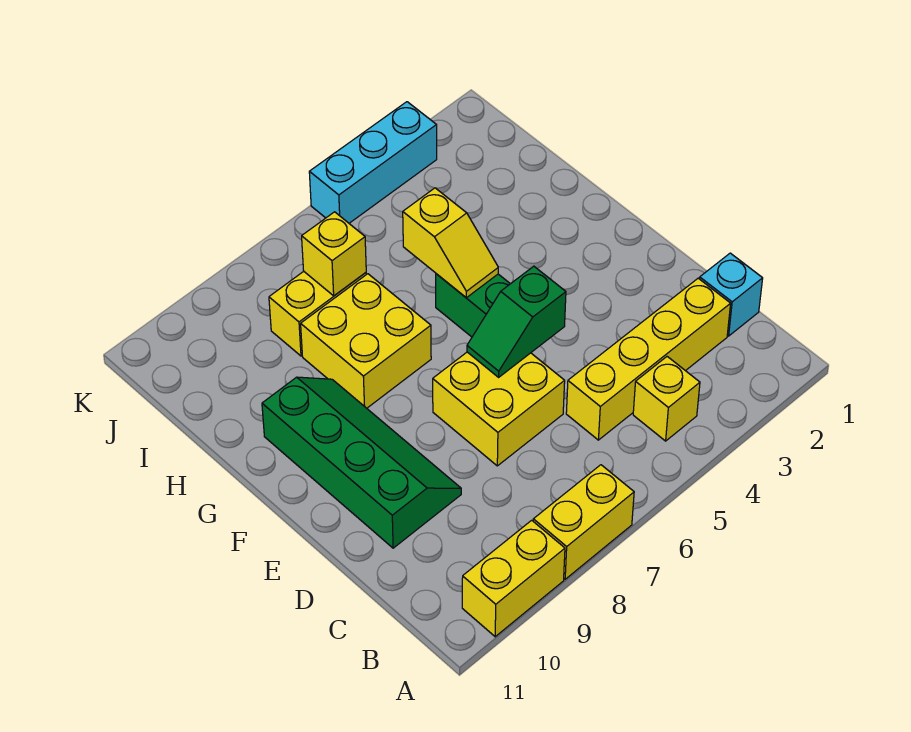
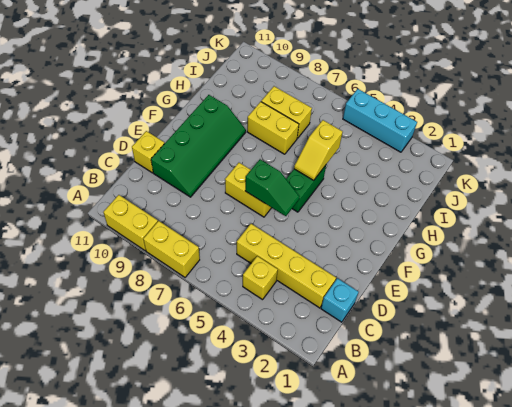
yellow 2x2 brick [433,352,565,466] -> yellow 1x2 brick [225,163,272,217]
green 1x2 slope [467,266,566,377] -> green 1x2 slope turned to [245,159,300,216]
yellow 2x2 brick [301,274,431,408] -> yellow 1x2 brick [247,102,299,154]
yellow 1x1 brick [302,212,366,296] -> yellow 1x1 brick moved to [132,131,165,173]

